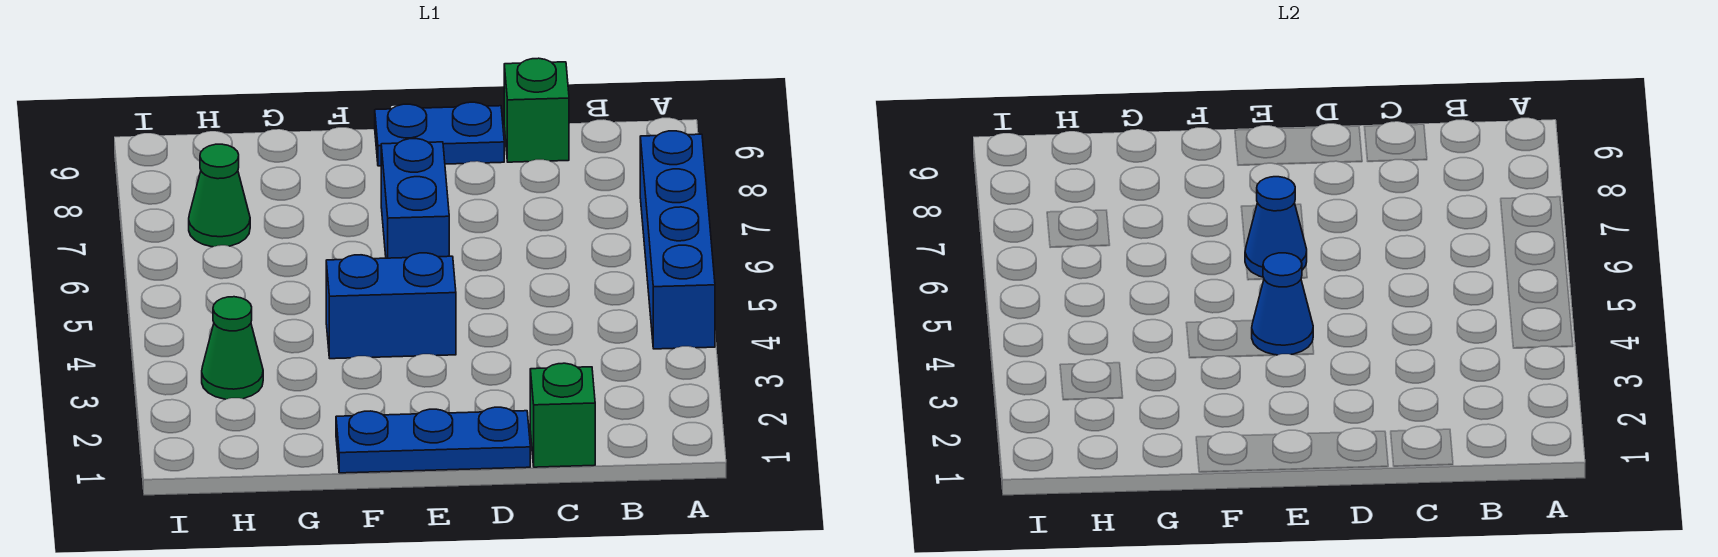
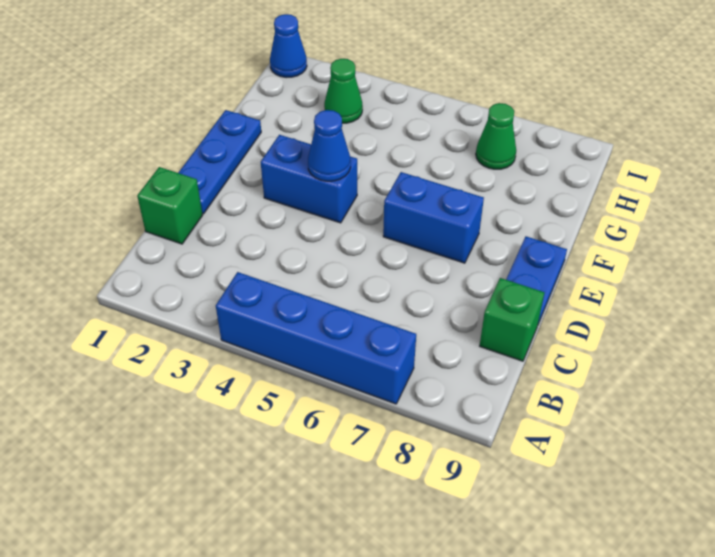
blue 1x2 brick [326,253,456,359] -> blue 1x2 brick turned to [261,135,357,223]
blue 1x1 cone [1245,177,1307,277] -> blue 1x1 cone moved to [270,14,307,78]

